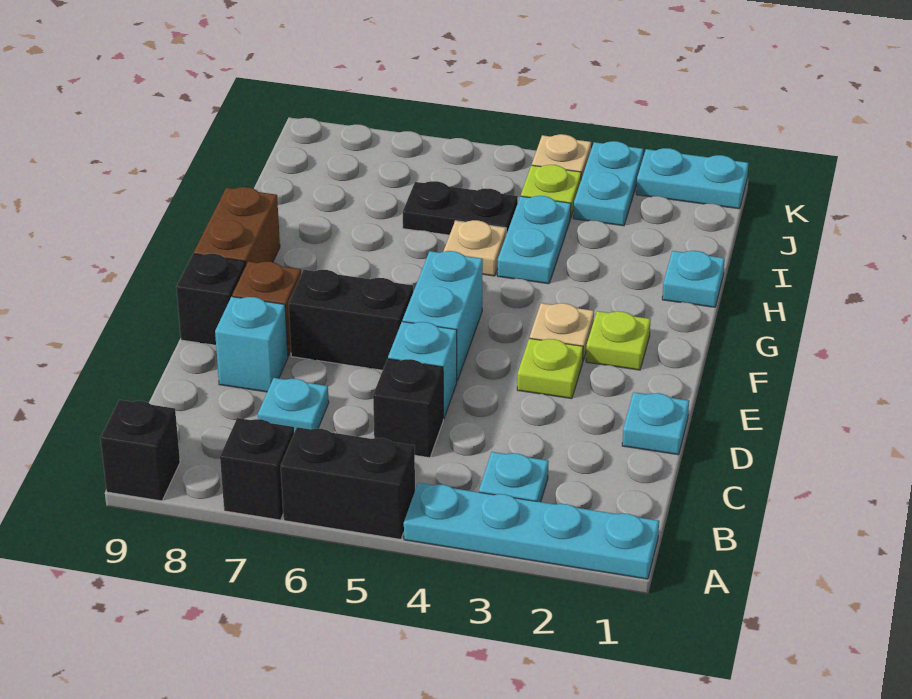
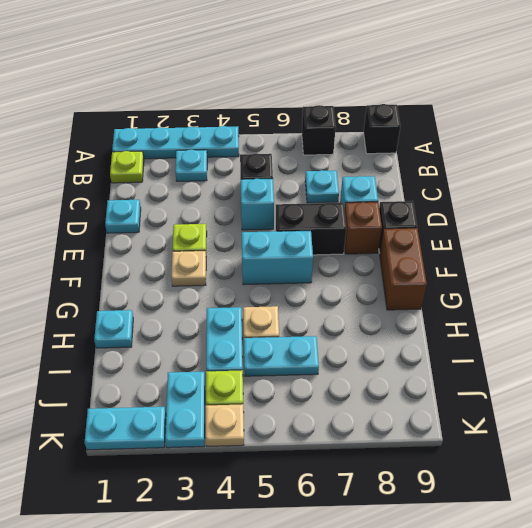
black 1x2 brick [281,427,415,539] -> none
cyan 1x2 brick [403,251,483,381] -> cyan 1x2 brick turned to [242,231,313,285]
lime 1x1 plate [586,311,651,370] -> lime 1x1 plate moved to [110,151,144,183]
black 1x2 plate [403,181,518,235] -> cyan 1x2 plate [244,336,319,376]

